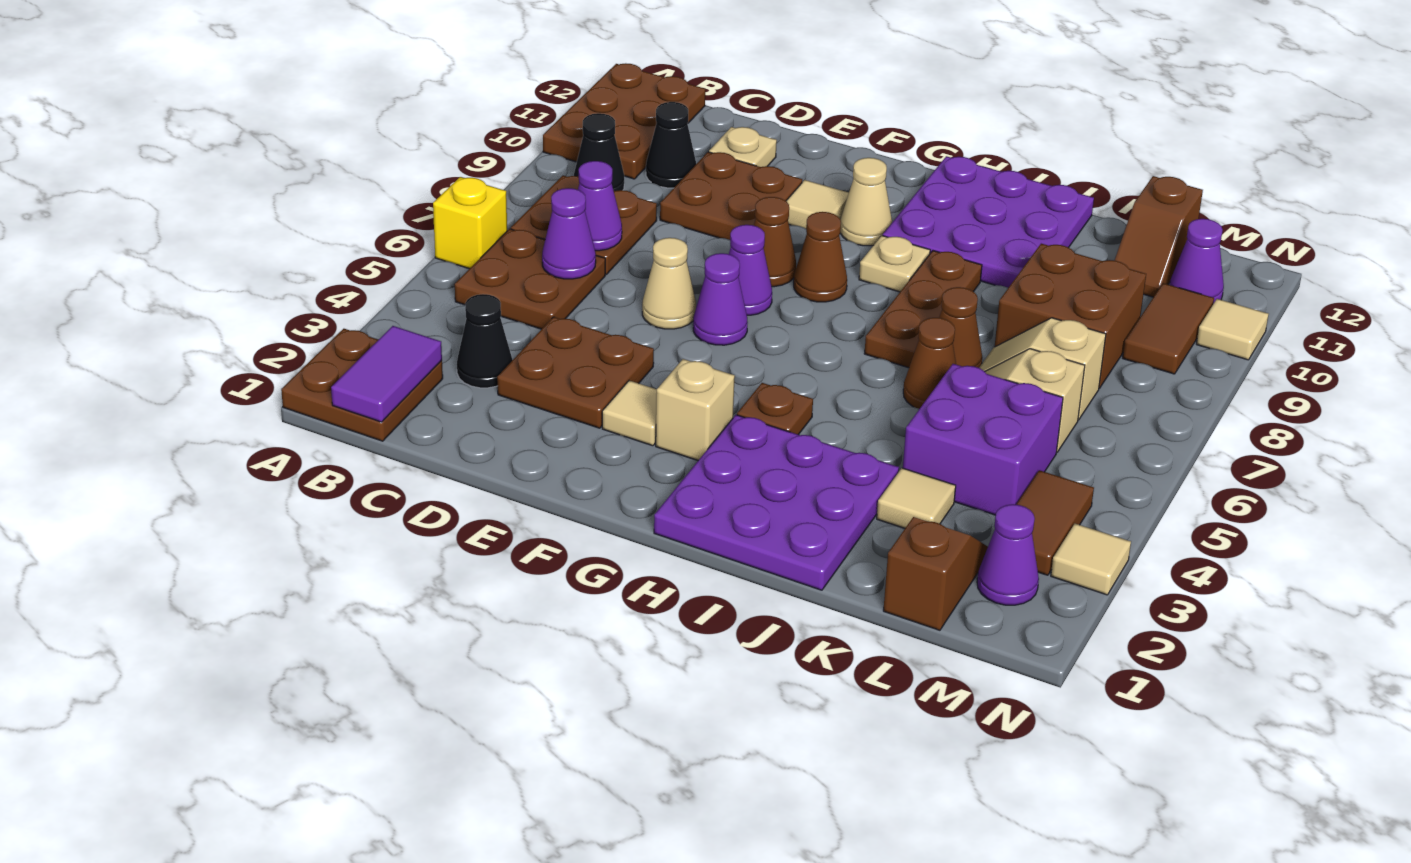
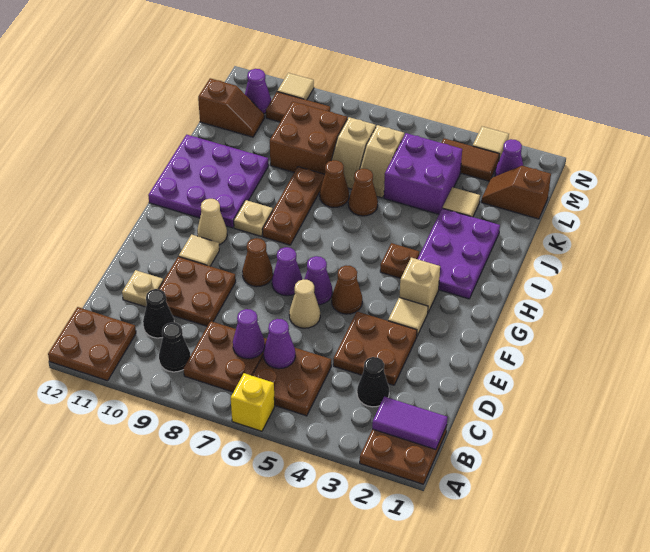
brown 2x3 plate [543,63,705,179] -> brown 2x2 plate [48,307,136,381]
brown 1x1 cone [794,212,847,302] -> brown 1x1 cone moved to [332,266,362,314]
purple 3x3 plate [654,415,899,590] -> purple 2x3 plate [418,208,500,299]
brown 1x3 plate [864,251,982,368] -> brown 1x3 plate turned to [262,167,325,245]

